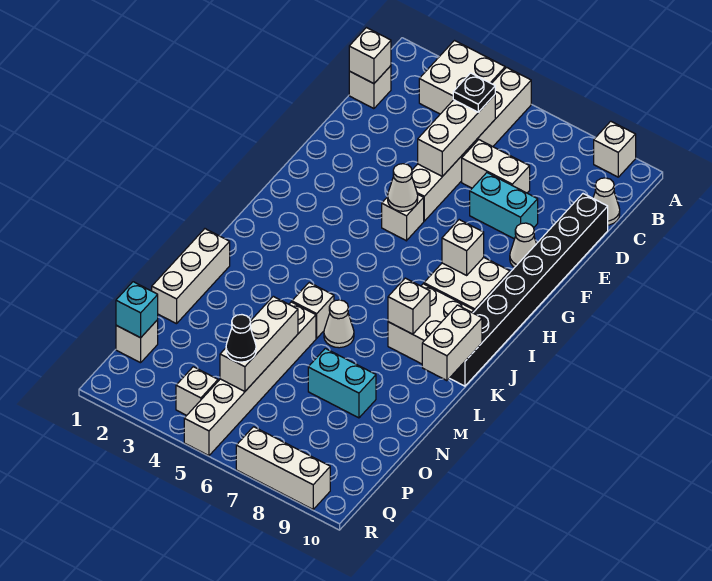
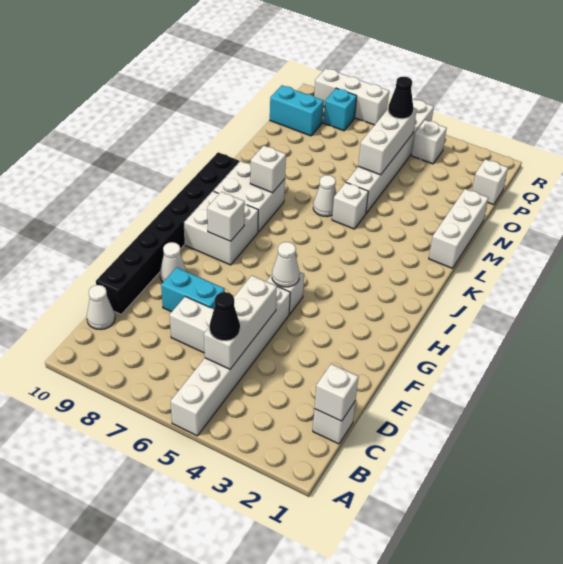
white 2x2 brick [419,41,505,114] -> none
white 1x1 brick [594,121,636,177] -> none
black 1x1 plate [453,73,495,112] -> black 1x1 cone [210,292,240,341]
white 1x2 brick [422,305,482,381] -> none
cyan 1x2 brick [308,348,376,418] -> cyan 1x2 brick moved to [270,85,324,136]
cyan 1x1 brick [116,282,158,338] -> cyan 1x1 brick moved to [324,88,357,131]

